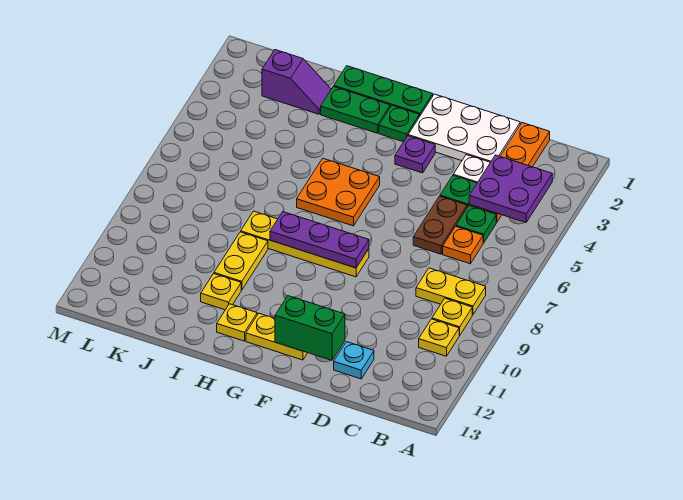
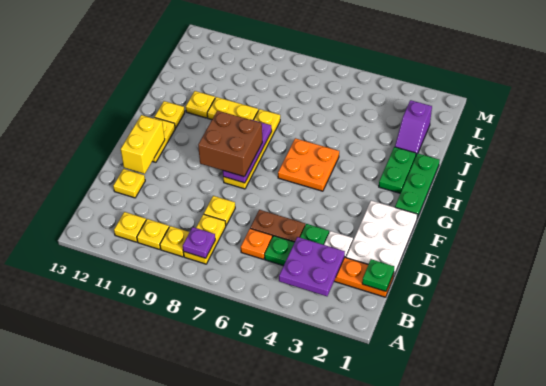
none -> yellow 1x1 plate [114,212,146,242]
none -> yellow 1x1 plate [204,196,235,225]
cyan 1x1 plate [334,342,374,379] -> yellow 1x1 plate [113,169,145,198]
green 1x2 brick [275,296,345,360] -> yellow 1x2 brick [121,115,165,174]
purple 1x1 plate [395,136,435,173] -> purple 1x1 plate moved to [183,227,215,258]
none -> brown 2x2 brick [198,111,262,177]
green 1x1 plate [379,106,419,142] -> green 1x1 plate moved to [362,259,394,291]

